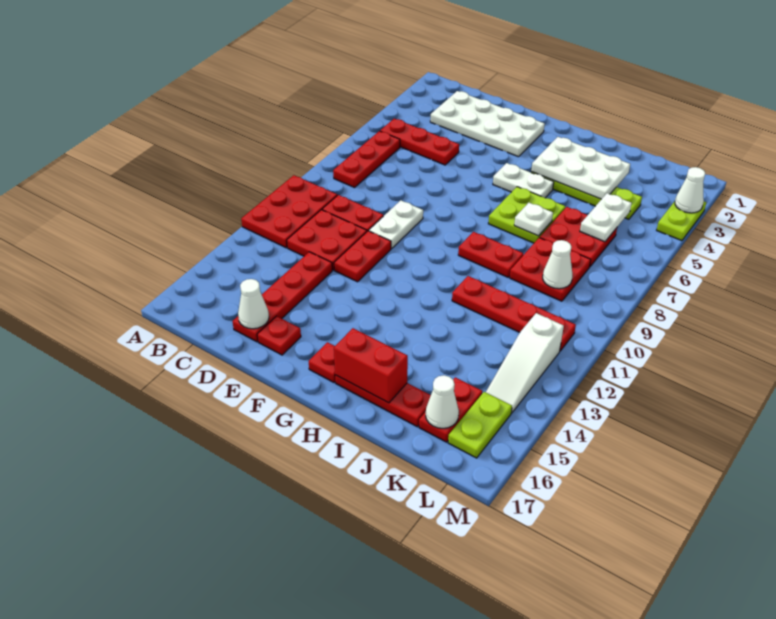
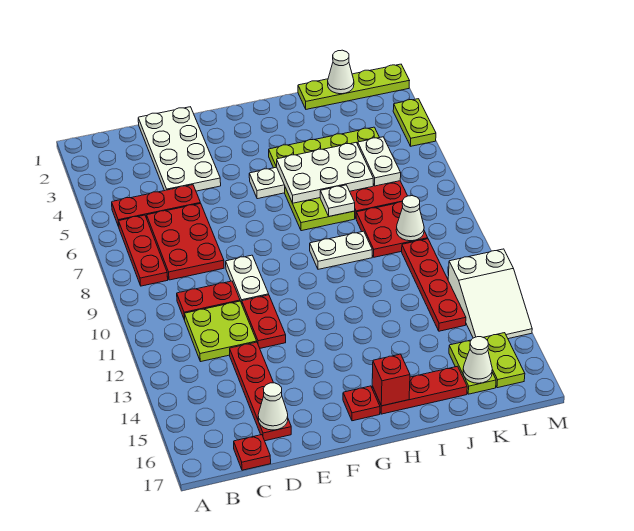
red 2x3 plate [241,175,337,248] -> red 2x3 plate moved to [147,203,224,280]
white 2x4 plate [430,91,545,157] -> white 2x4 plate turned to [138,107,221,191]
red 2x2 plate [287,210,367,270] -> lime 2x2 plate [185,301,257,362]
red 1x1 plate [257,316,301,355] -> red 1x1 plate moved to [234,435,271,470]
white 2x3 plate [531,137,630,199] -> white 2x3 plate moved to [276,143,373,203]
red 1x2 plate [458,232,523,277] -> white 1x2 plate [310,231,372,269]
red 1x2 brick [334,328,408,403] -> red 1x1 brick [372,354,410,406]
red 1x4 plate [452,276,576,351] -> red 1x4 plate turned to [402,239,466,331]
none -> lime 1x4 plate [298,64,410,109]
red 1x2 plate [419,377,483,442] -> lime 1x2 plate [449,340,496,394]
white 1x3 slope [486,313,564,413] -> white 2x3 slope [448,249,532,339]
white 1x1 cone [675,167,705,213] -> white 1x1 cone moved to [328,50,354,94]

